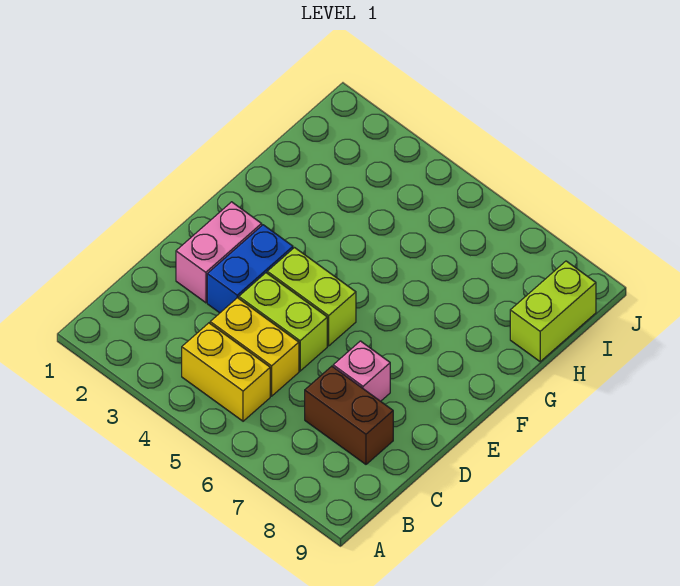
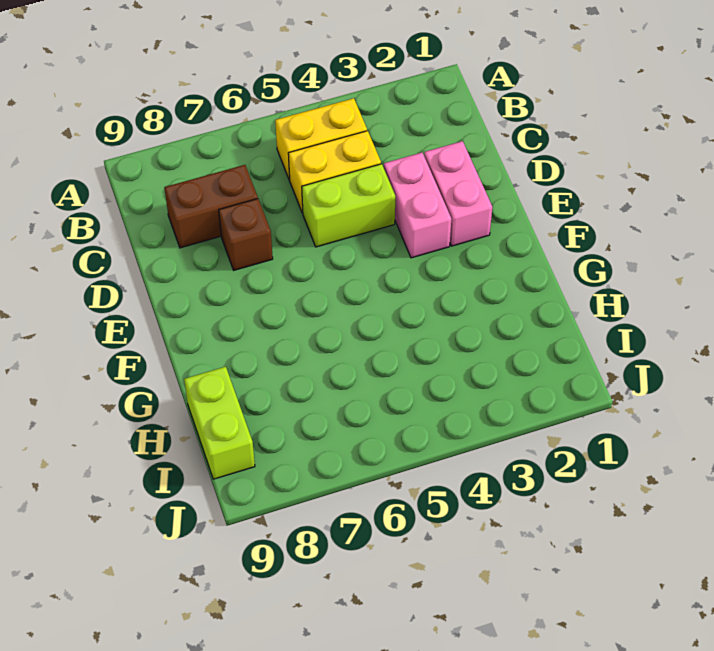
blue 1x2 brick [207,225,293,313] -> pink 1x2 brick [384,152,451,258]
pink 1x1 brick [333,341,390,401] -> brown 1x1 brick [219,199,273,270]
lime 1x2 brick [267,248,356,346] -> none

